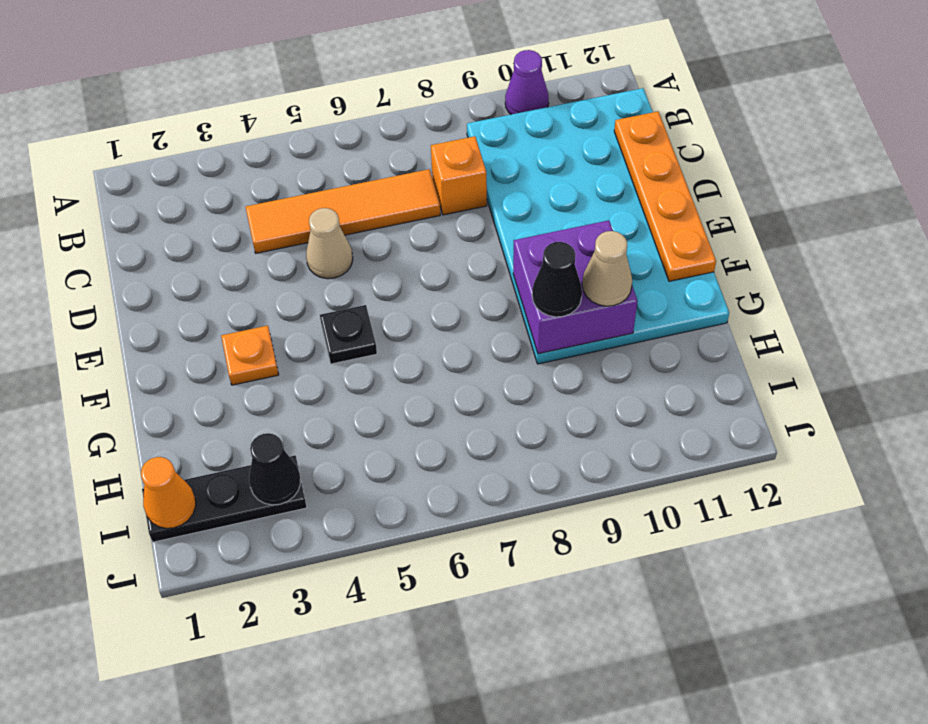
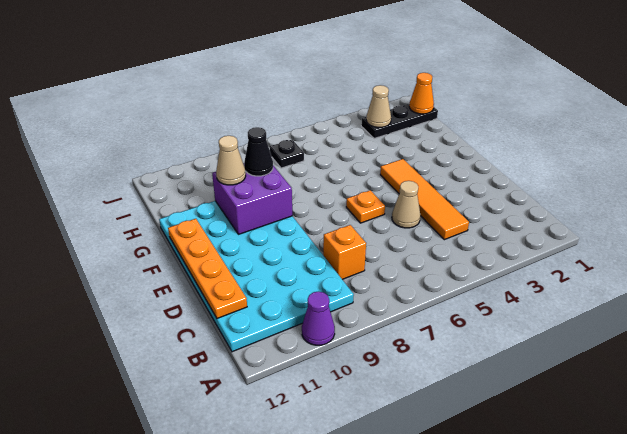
orange 1x4 tile [245,169,440,253] -> orange 1x4 tile turned to [380,159,469,240]
orange 1x1 plate [221,326,279,385] -> orange 1x1 plate moved to [346,190,385,223]
black 1x1 plate [320,305,377,364] -> black 1x1 plate moved to [269,140,304,168]
black 1x1 cone [249,433,300,505] -> tan 1x1 cone [366,85,391,127]

